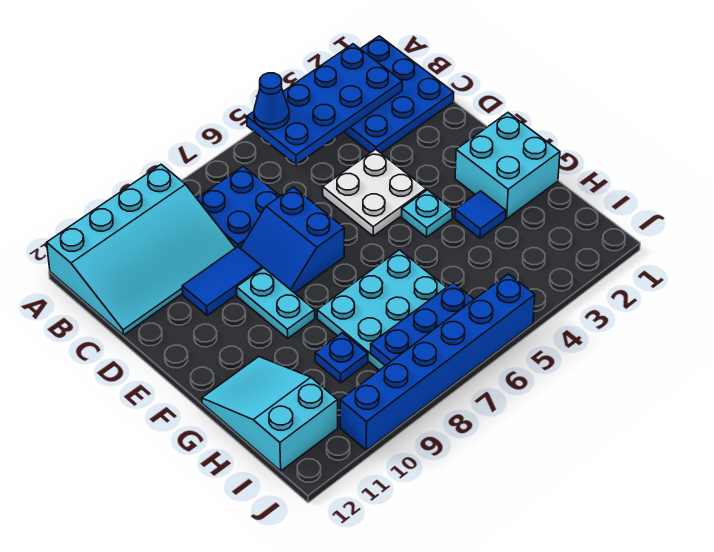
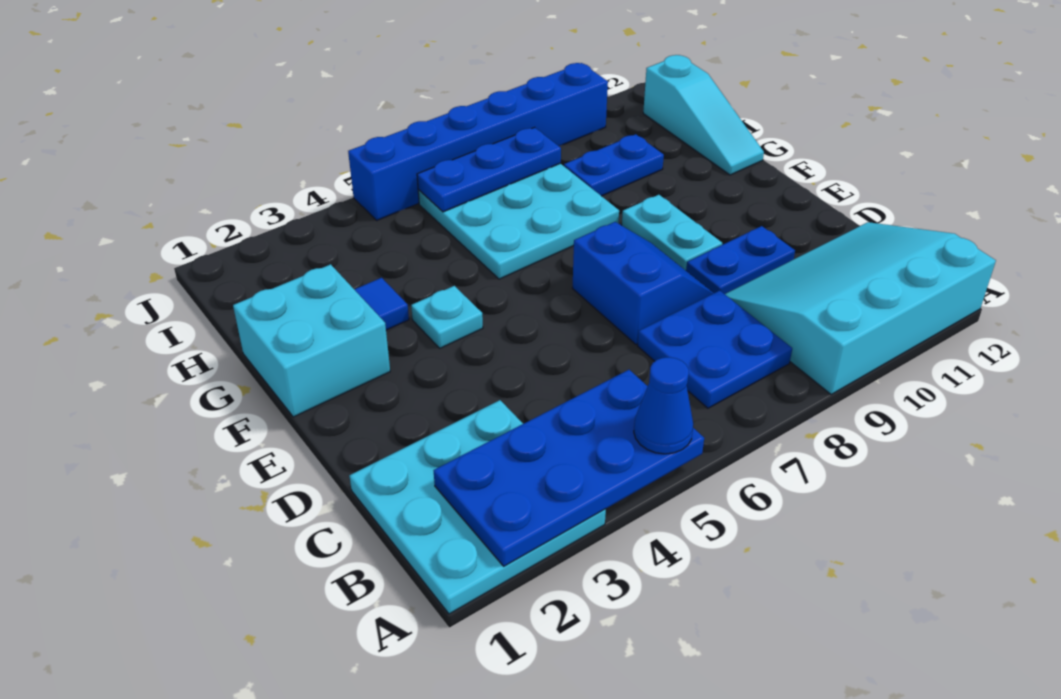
blue 3x3 plate [344,36,454,153] -> cyan 3x3 plate [349,400,606,614]
white 2x2 plate [323,149,426,236] -> none
blue 1x2 tile [182,247,262,316] -> blue 1x2 plate [686,226,795,294]
cyan 2x3 slope [202,357,338,471] -> cyan 1x3 slope [643,55,764,175]
blue 1x1 plate [315,333,368,383] -> blue 1x2 plate [564,134,664,196]

